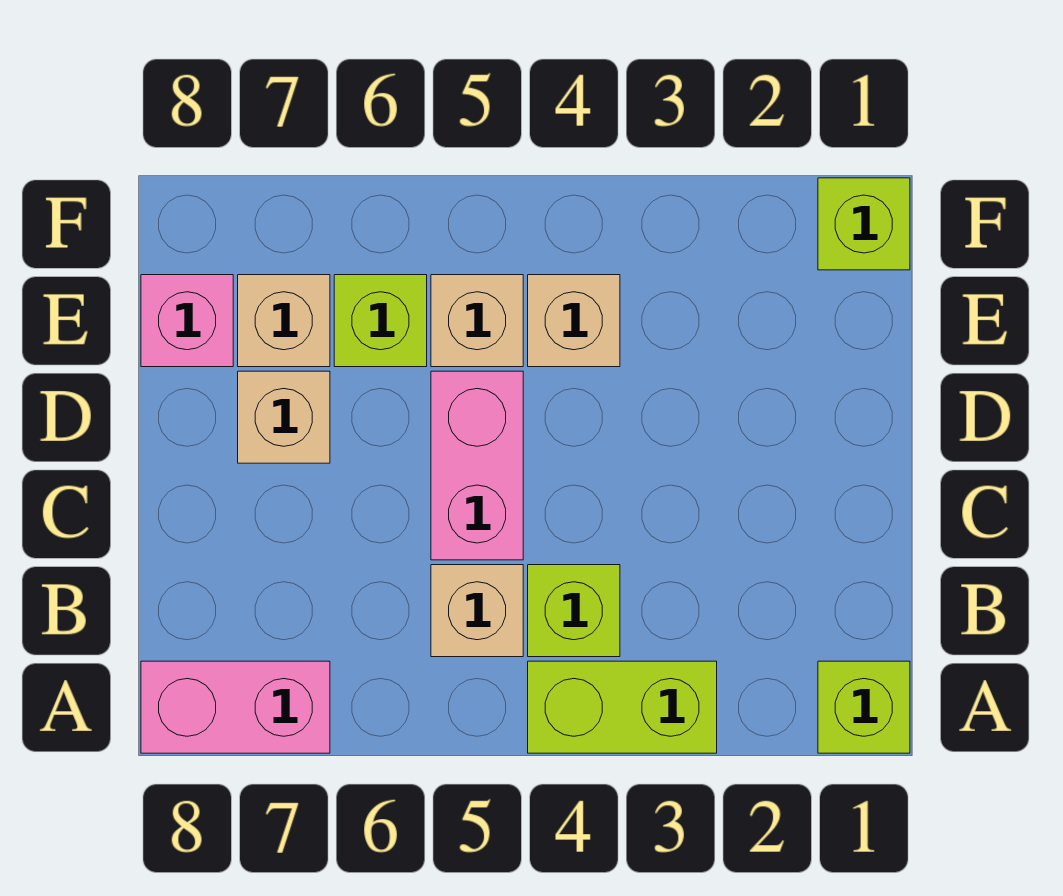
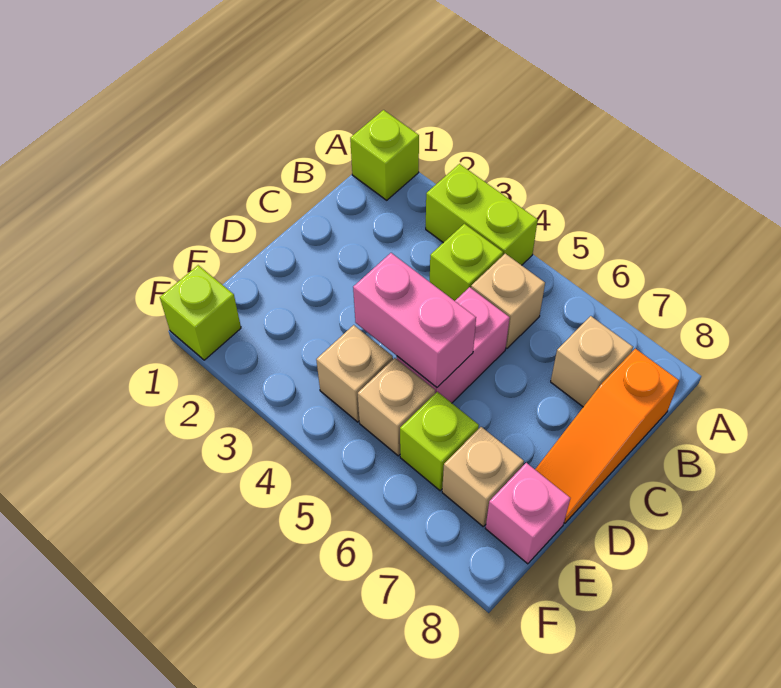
pink 1x2 brick [141,661,330,753] -> pink 1x2 brick moved to [353,253,476,387]
none -> orange 1x3 slope [535,349,679,523]
tan 1x1 brick [238,371,330,463] -> tan 1x1 brick moved to [551,316,633,407]

